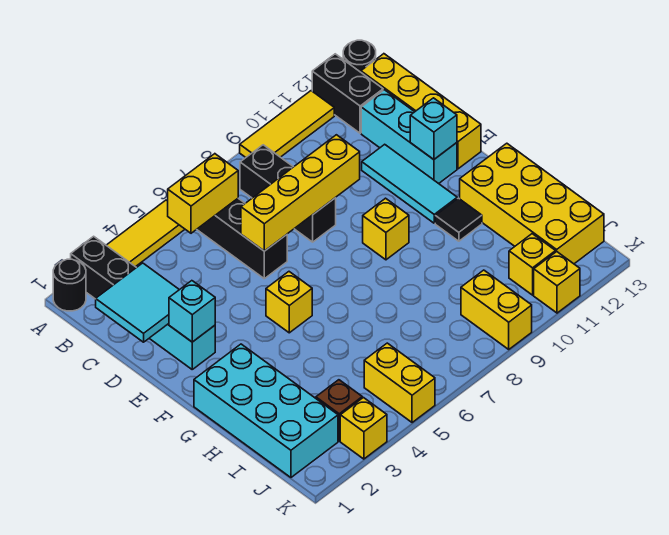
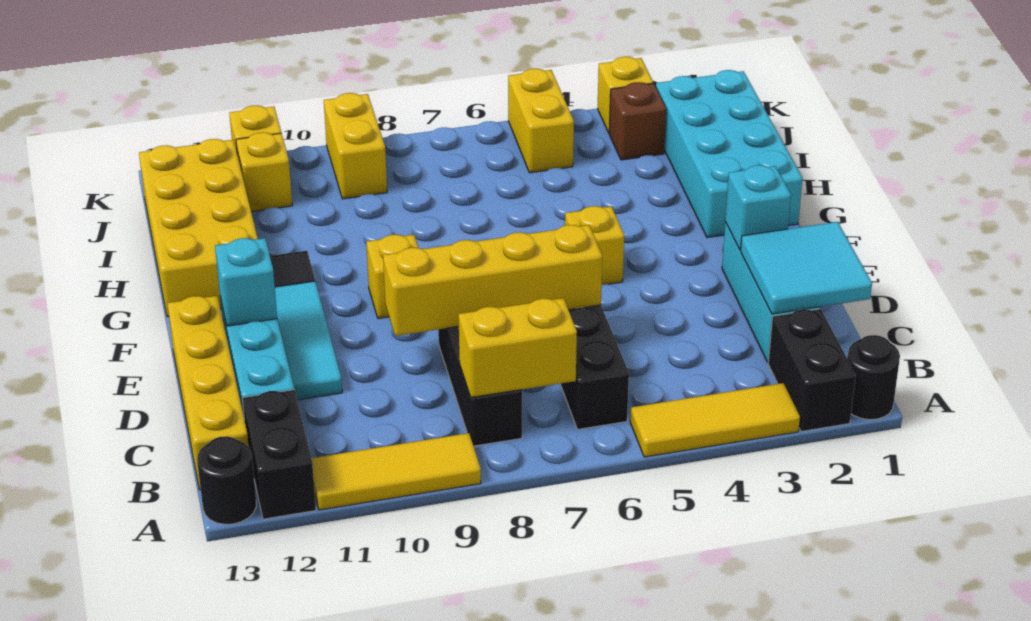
yellow 1x2 brick [168,154,238,233] -> yellow 1x2 brick moved to [458,298,577,397]

